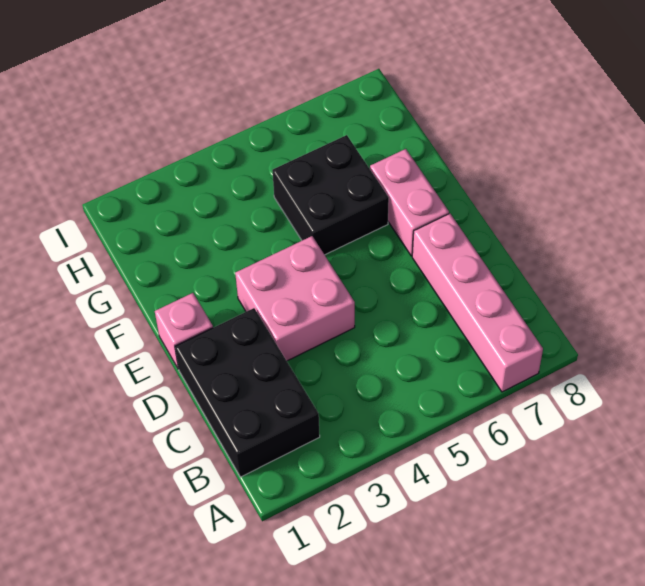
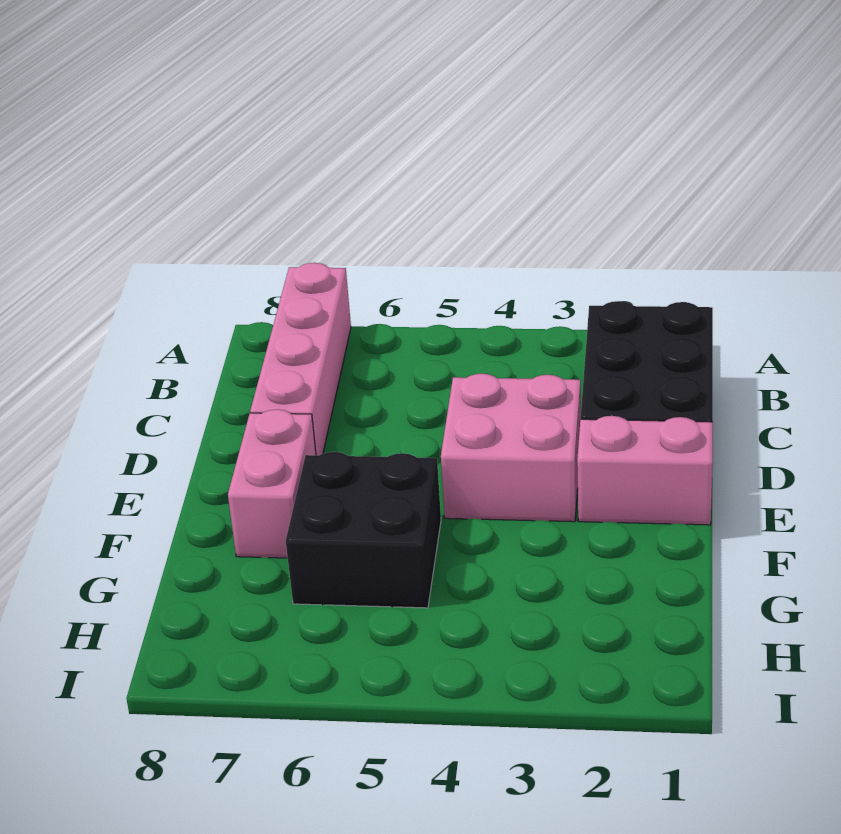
pink 1x1 brick [155,293,213,369] -> pink 1x2 brick [577,416,713,525]

